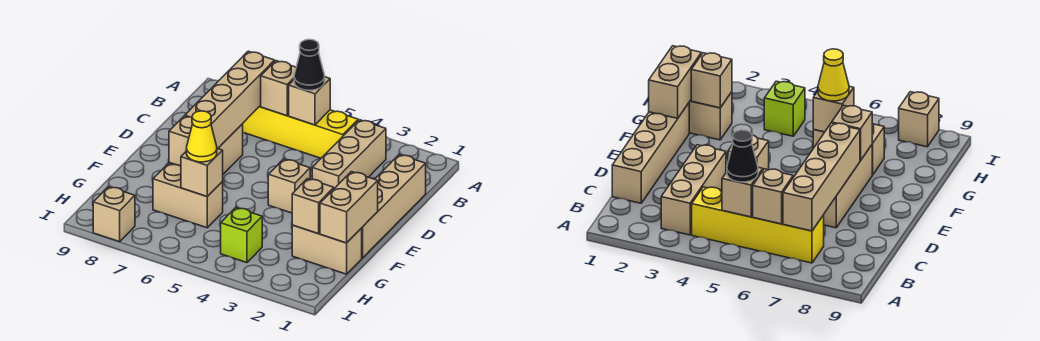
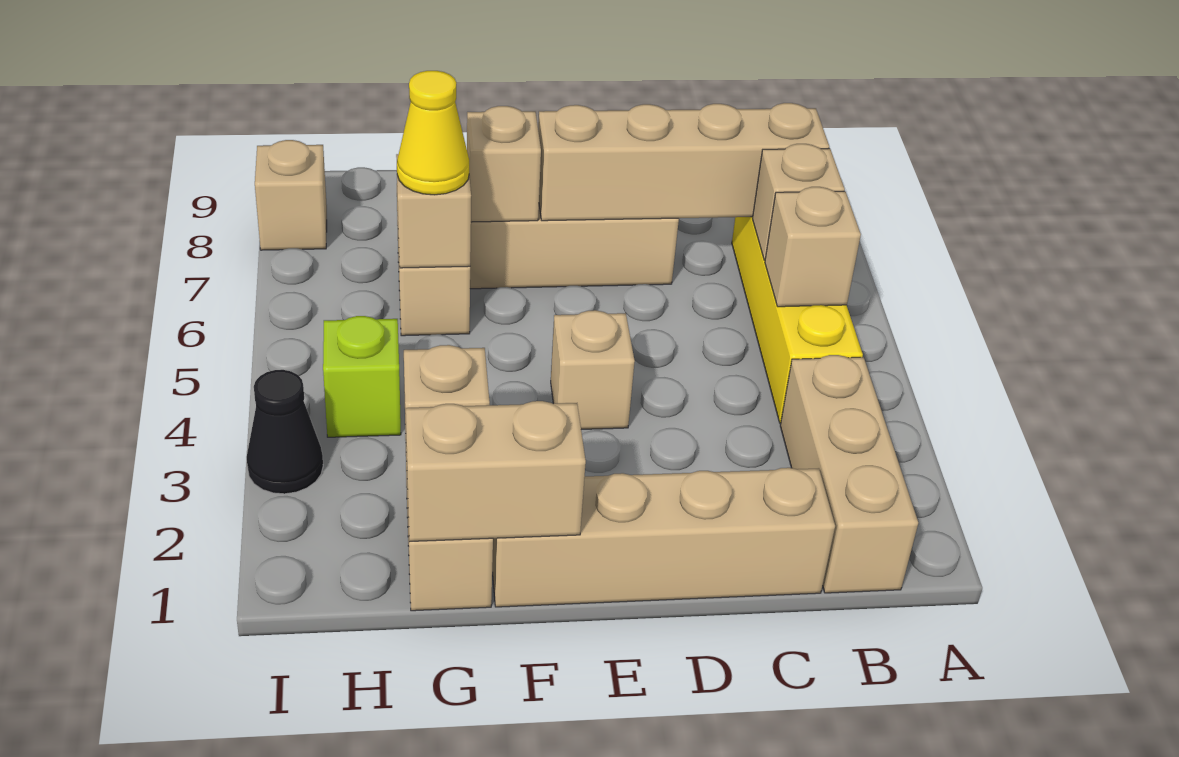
tan 1x3 brick [312,120,386,189] -> tan 1x3 brick turned to [780,355,918,593]
black 1x1 cone [294,39,325,90] -> black 1x1 cone moved to [246,370,323,494]

